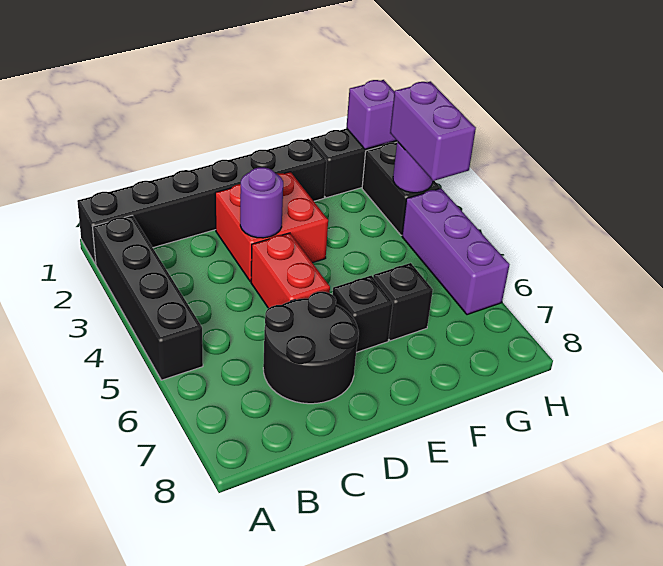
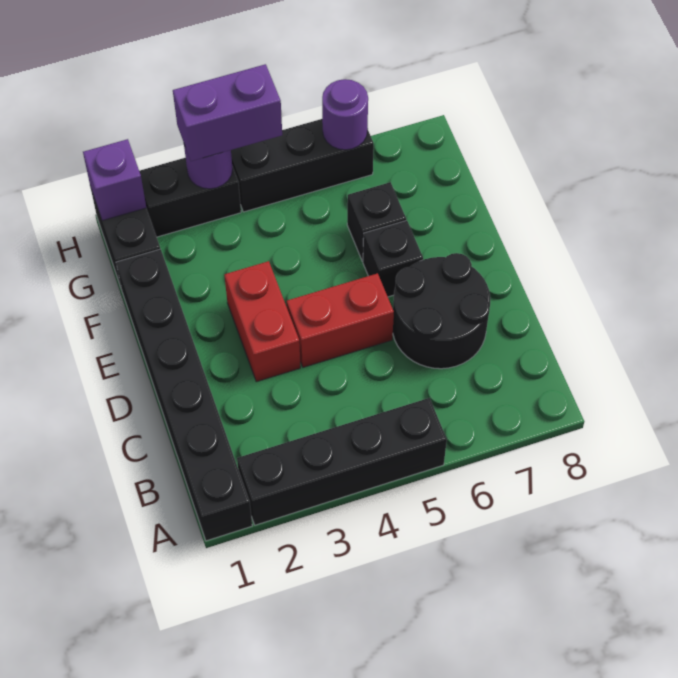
red 2x2 brick [215,172,328,282] -> red 1x2 brick [224,261,300,382]
purple 1x1 round brick [240,167,283,238] -> purple 1x1 round brick moved to [322,79,368,150]
purple 1x3 brick [402,188,509,315] -> black 1x3 brick [231,119,374,212]

